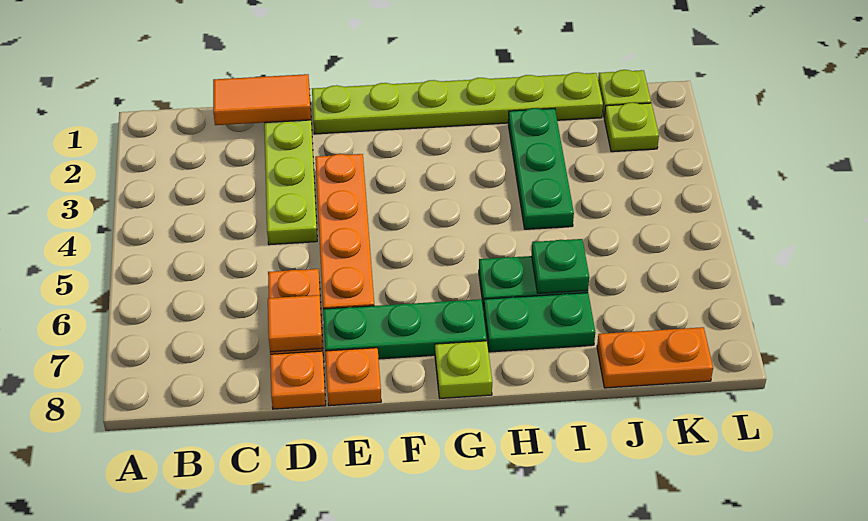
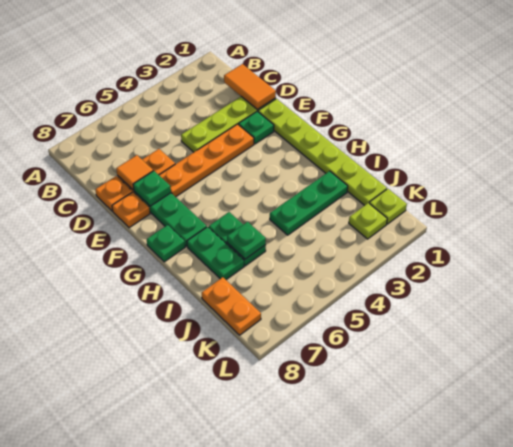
none -> green 1x1 plate [238,111,274,144]
none -> green 1x1 plate [133,171,171,206]
lime 1x1 plate [435,341,492,398] -> green 1x1 plate [147,225,185,262]

